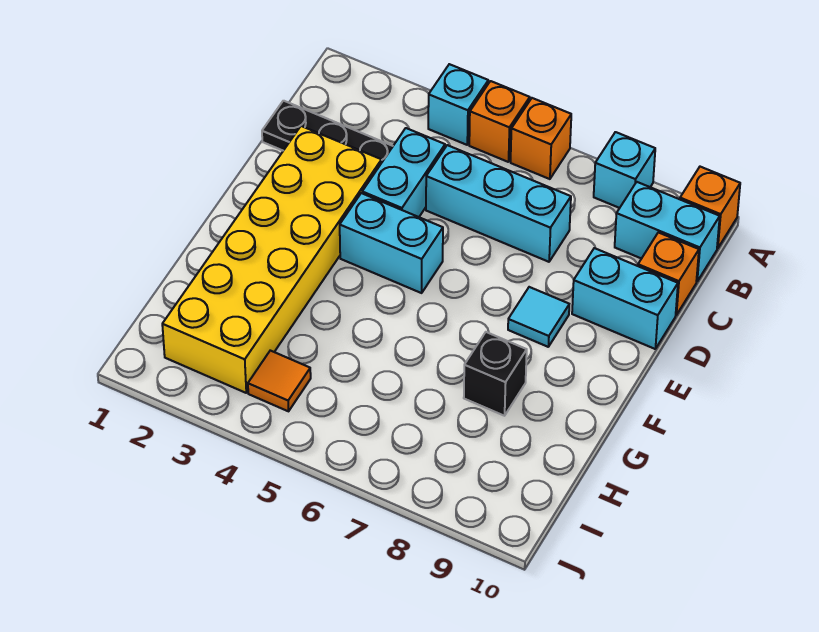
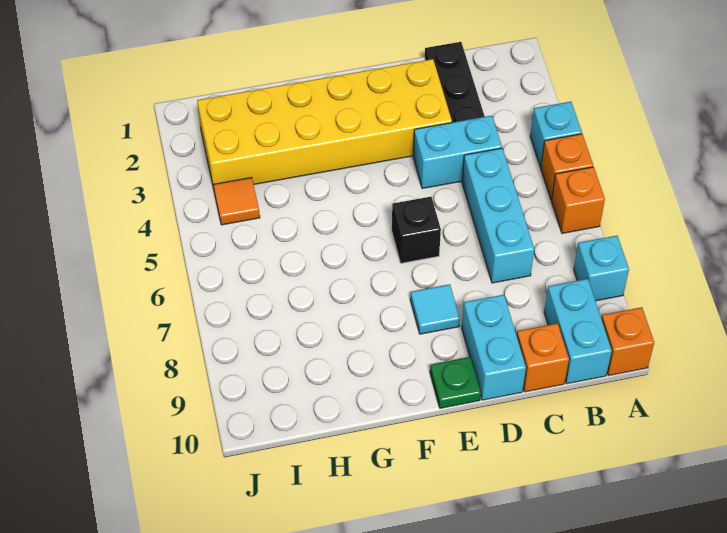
cyan 1x2 brick [340,193,443,293] -> none
none -> green 1x1 plate [430,357,481,408]
black 1x1 brick [464,332,527,416] -> black 1x1 brick moved to [392,197,441,263]

